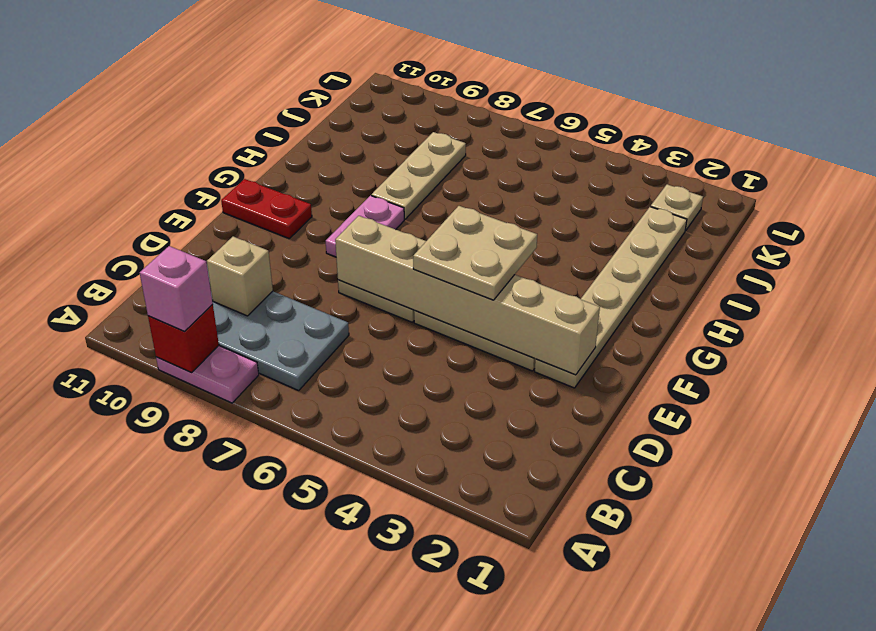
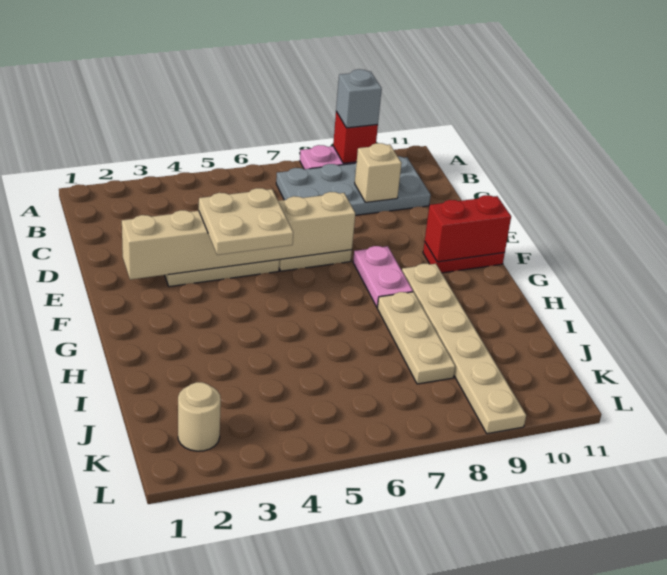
pink 1x1 brick [140,246,213,331] -> grey 1x1 brick [336,69,382,128]
tan 1x6 plate [535,207,687,388] -> tan 1x6 plate moved to [402,264,526,434]
none -> red 1x2 brick [425,195,511,262]
tan 1x1 plate [651,184,703,231] -> tan 1x1 round brick [178,382,221,451]

